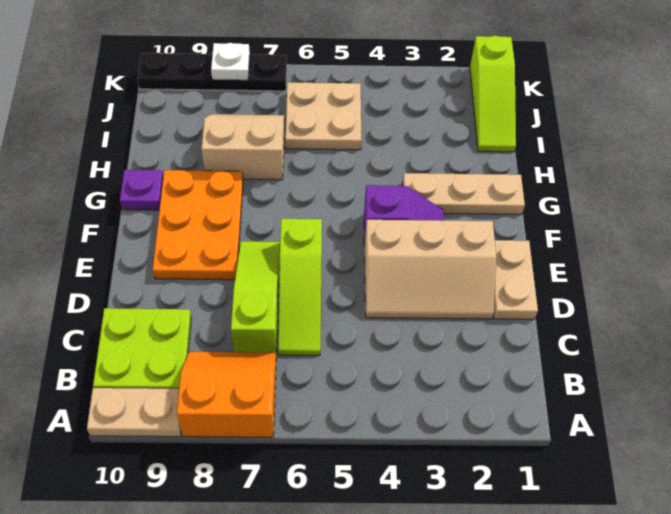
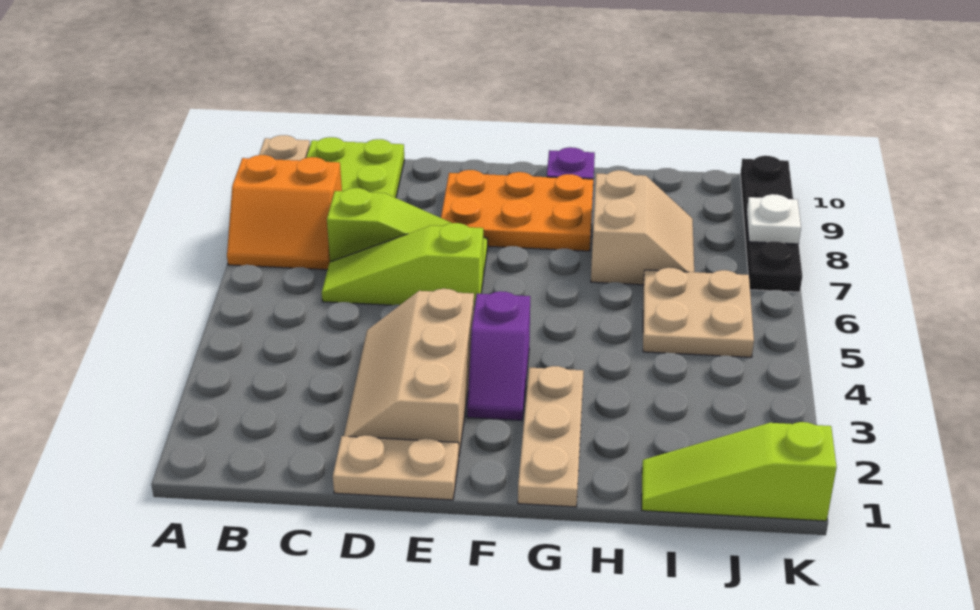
orange 2x2 slope [177,352,276,437] -> orange 2x2 slope turned to [227,155,342,270]

